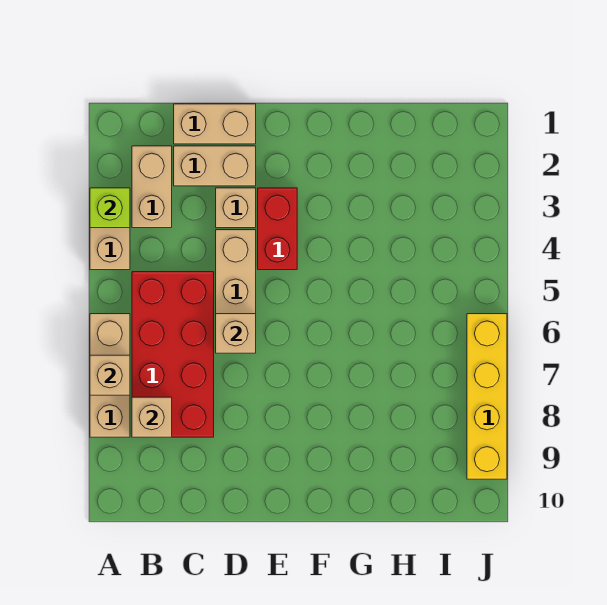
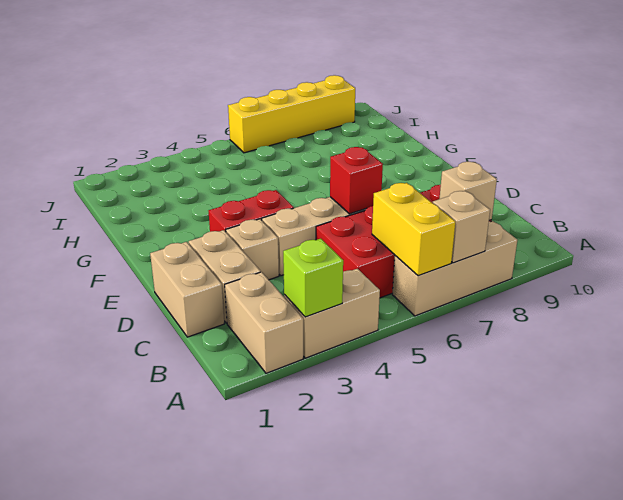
none -> yellow 1x2 brick [372,183,455,276]
tan 1x2 brick [132,146,172,228] -> tan 1x2 brick turned to [225,272,303,373]
tan 1x1 brick [216,314,256,353] -> red 1x1 brick [330,147,383,214]

